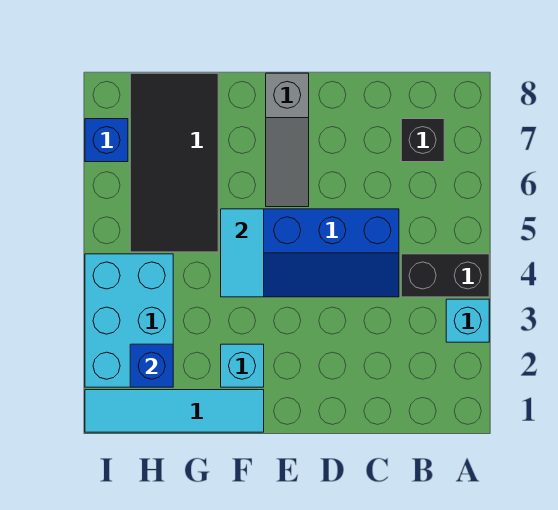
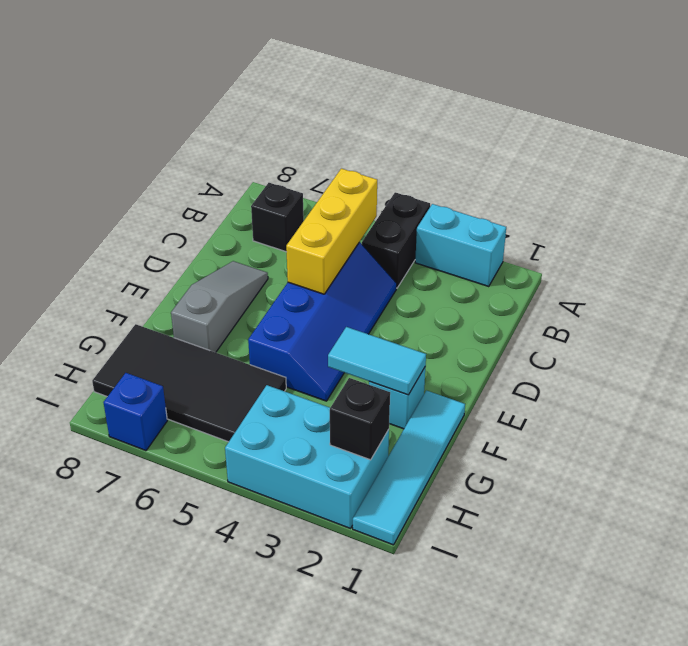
cyan 1x1 brick [446,299,489,342] -> cyan 1x2 brick [415,204,506,286]
none -> yellow 1x3 brick [286,168,377,294]
grey 1x3 slope [266,73,309,207] -> grey 1x3 slope turned to [171,261,268,353]
cyan 1x2 tile [221,209,264,297] -> cyan 1x2 tile moved to [328,327,426,395]
blue 1x1 brick [130,344,173,387] -> black 1x1 brick [330,378,390,460]

